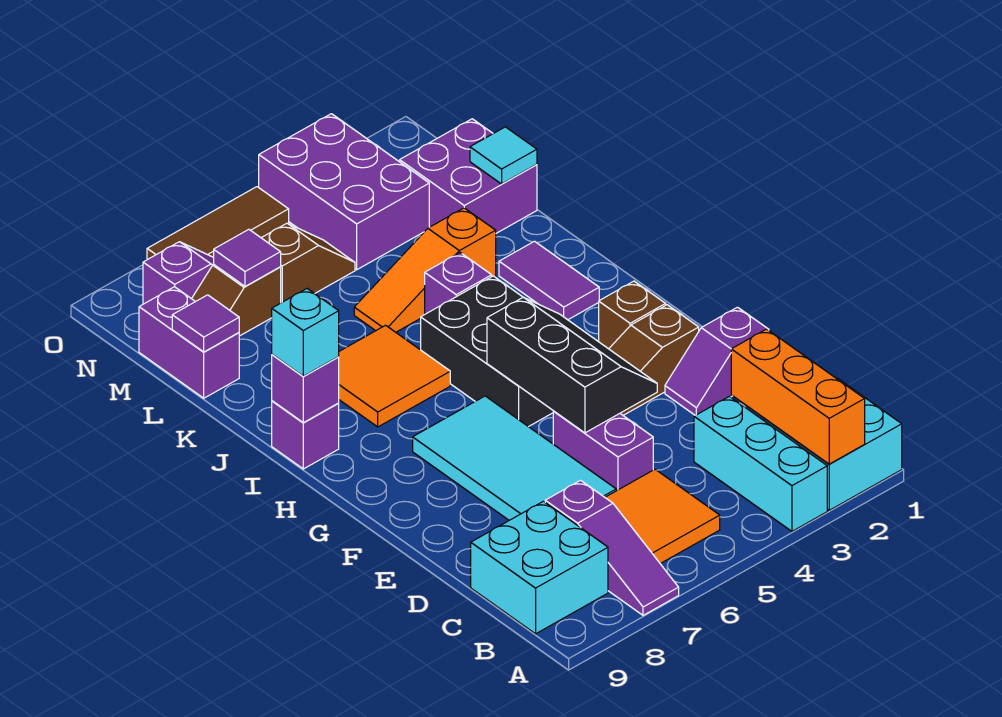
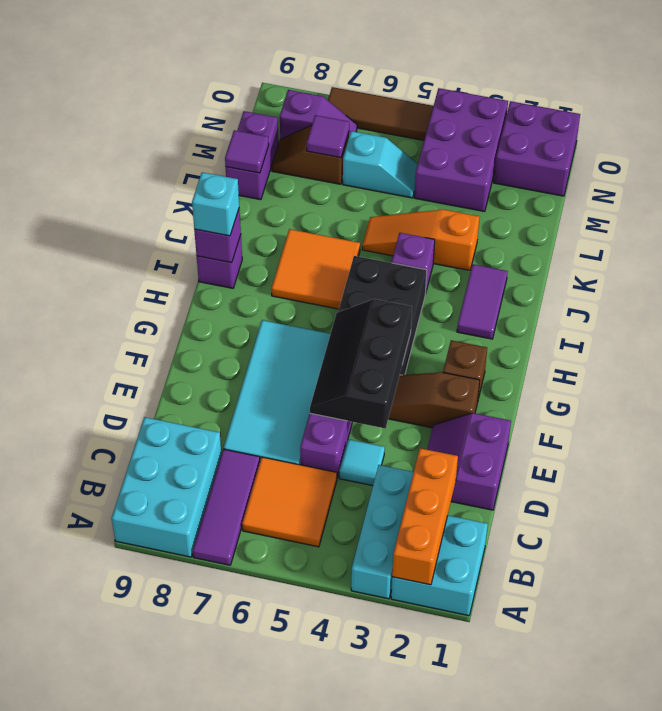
purple 1x3 slope [545,480,679,615] -> purple 1x3 tile [193,449,260,565]
cyan 2x2 brick [471,501,608,634] -> cyan 2x3 brick [112,417,221,557]
purple 1x2 slope [665,307,769,415] -> purple 2x2 slope [427,413,511,510]
black 2x3 slope [487,297,657,433] -> black 2x3 slope turned to [310,299,412,429]
purple 2x2 brick [400,119,537,233] -> purple 2x2 brick moved to [494,101,580,196]
cyan 1x1 tile [470,127,537,184] -> cyan 1x1 tile moved to [339,439,385,486]
brown 1x2 slope [262,223,355,303] -> cyan 1x2 slope [343,131,418,198]

